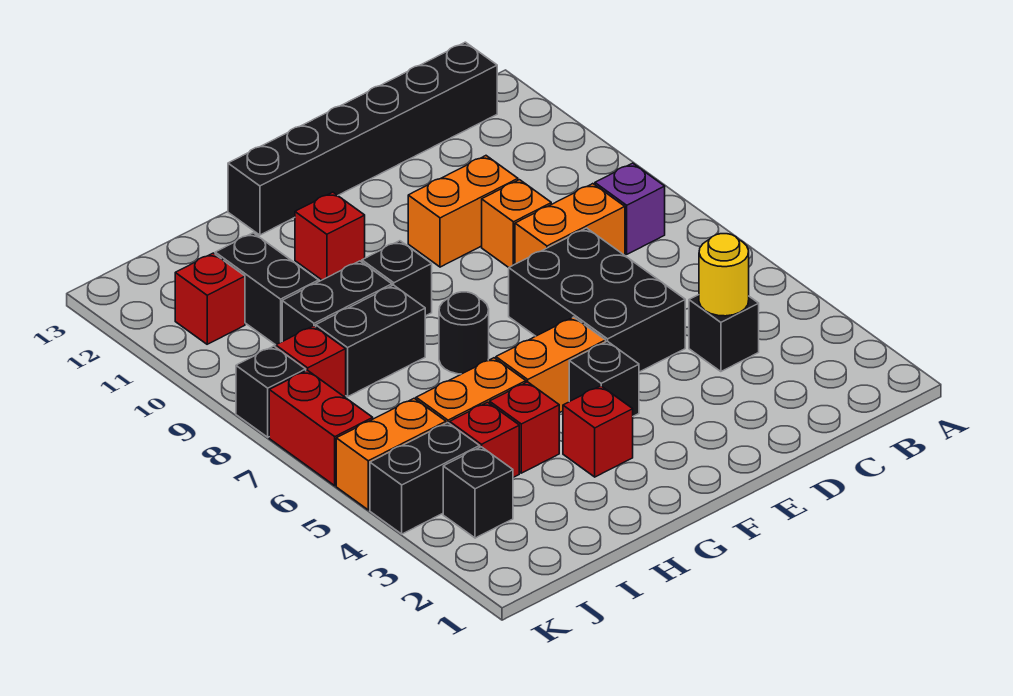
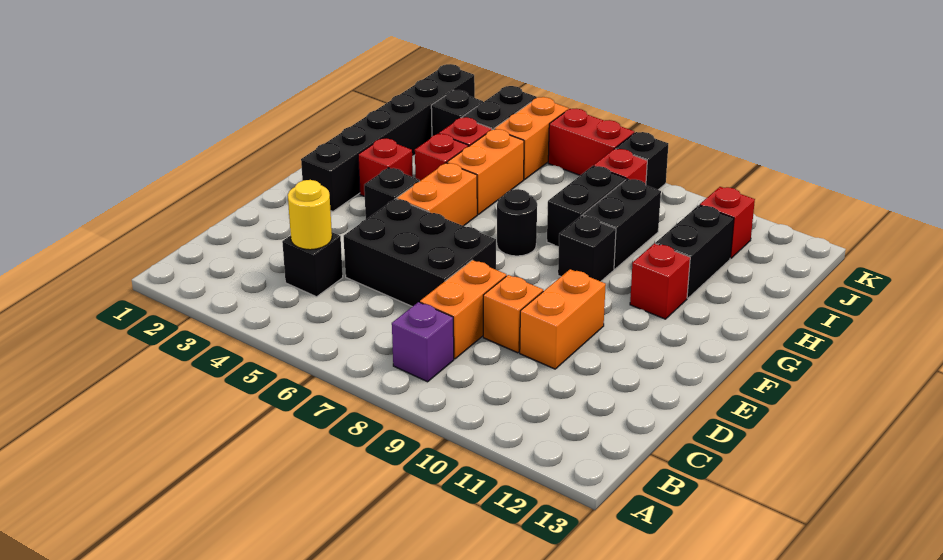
black 1x6 brick [228,42,497,235] -> black 1x6 brick moved to [301,64,475,211]
black 1x2 brick [215,233,319,345] -> black 1x2 brick turned to [656,205,734,298]

